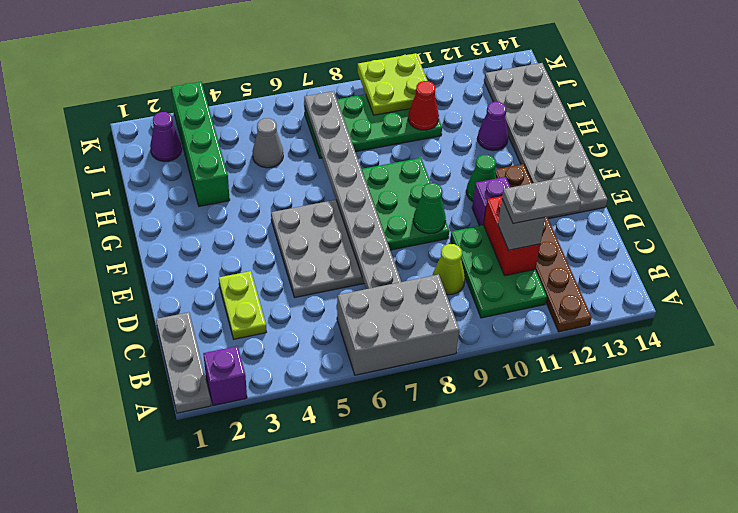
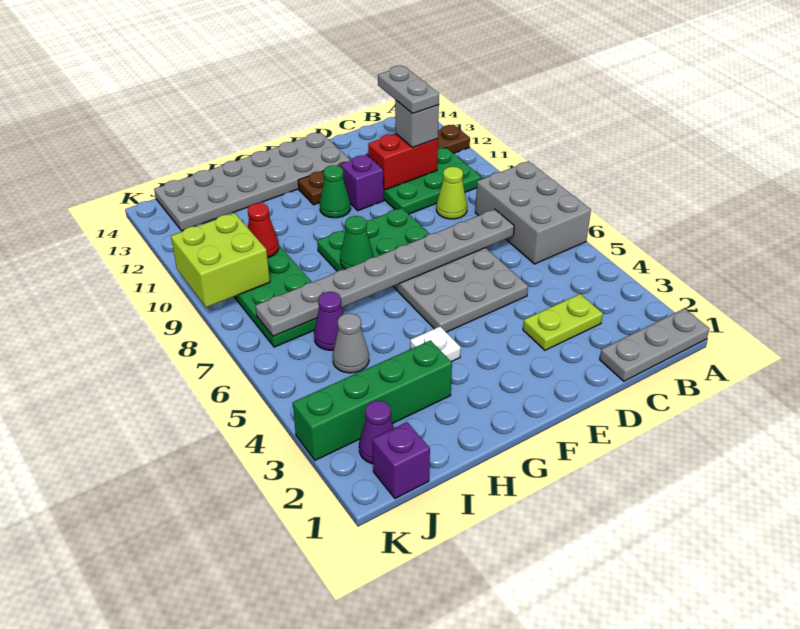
purple 1x1 brick [203,346,247,406] -> purple 1x1 brick moved to [373,422,430,499]
green 1x1 cone [413,183,446,234] -> green 1x1 cone moved to [340,216,374,269]
none -> white 1x1 plate [410,326,461,362]
purple 1x1 cone [478,102,508,151] -> purple 1x1 cone moved to [314,292,344,350]
lime 2x2 plate [358,53,427,115] -> lime 2x2 brick [171,213,270,307]

